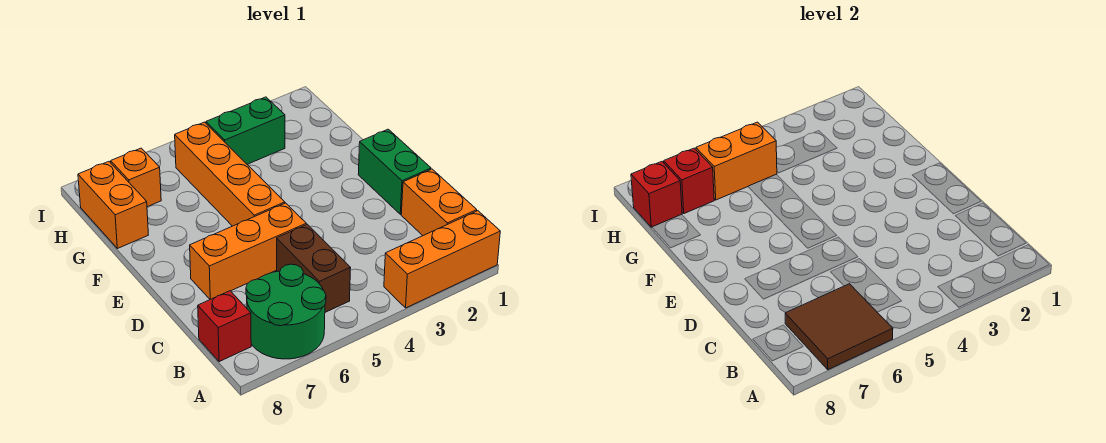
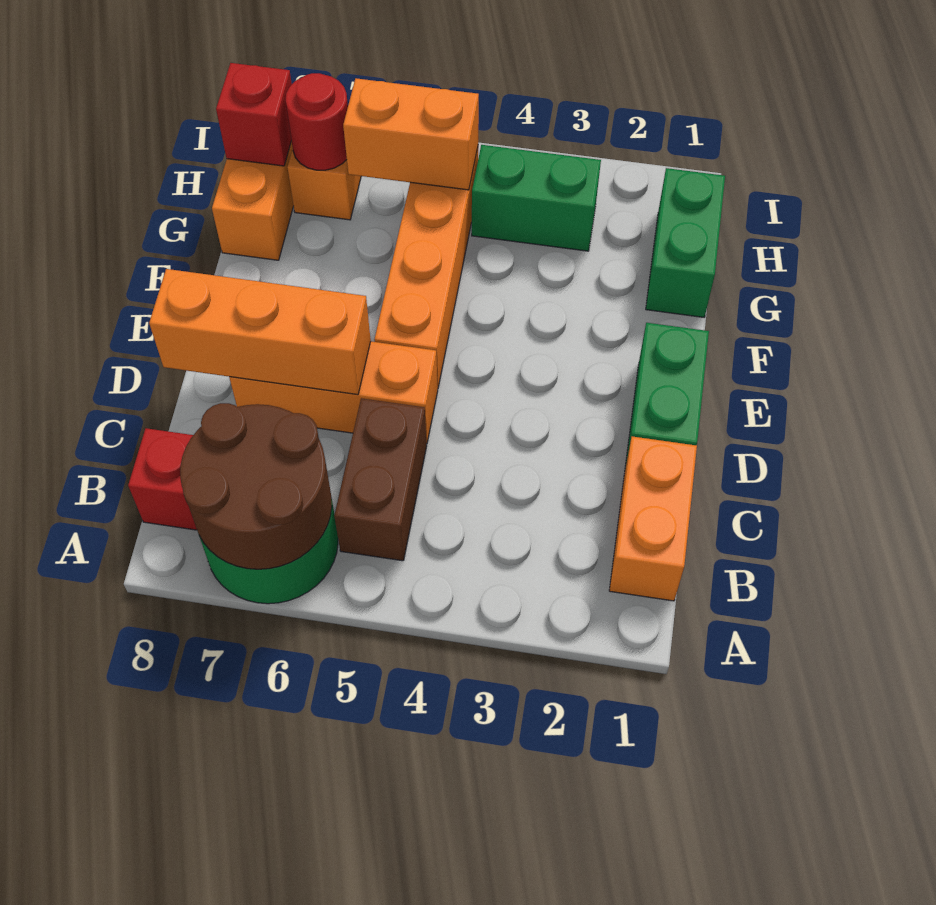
orange 1x3 brick [384,211,500,308] -> orange 1x3 brick moved to [149,269,371,395]
brown 2x2 tile [785,284,893,370] -> brown 2x2 round brick [180,403,332,569]
none -> green 1x2 brick [646,168,725,317]
red 1x1 brick [664,148,714,213] -> red 1x1 round brick [286,73,348,170]

